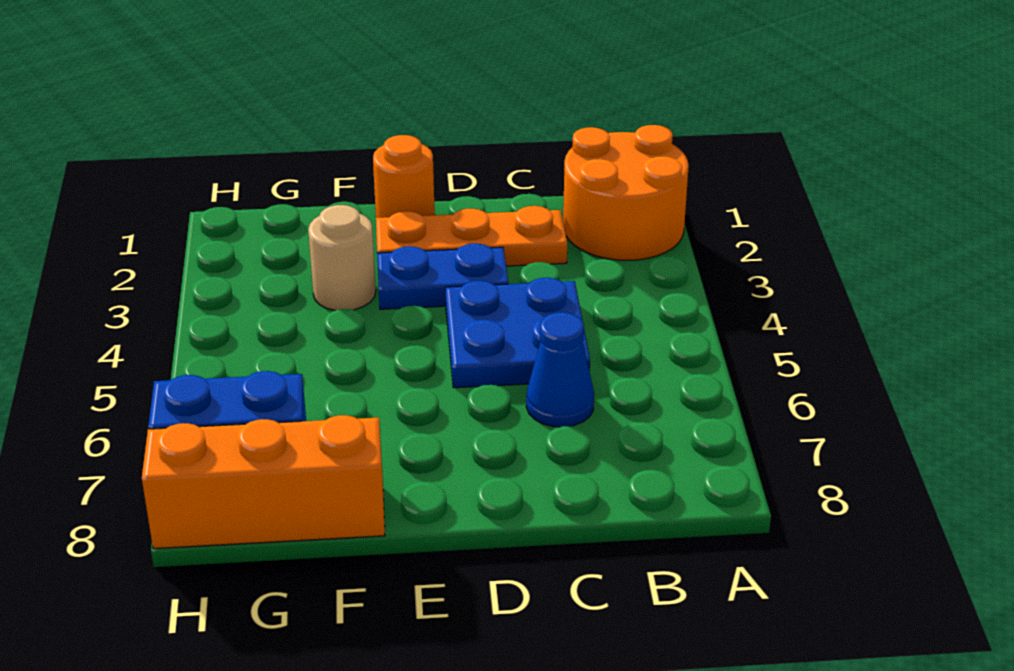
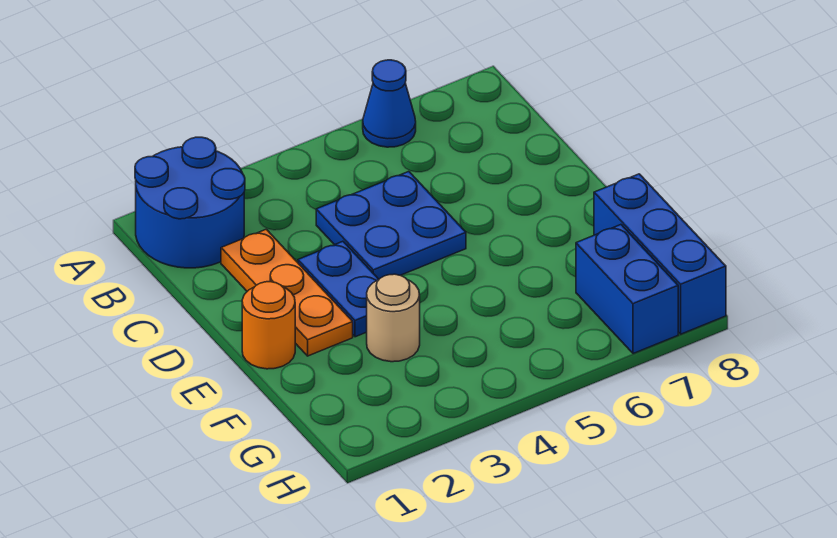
orange 2x2 round brick [563,125,689,260] -> blue 2x2 round brick [135,137,245,268]
blue 1x1 cone [526,312,594,427] -> blue 1x1 cone moved to [363,60,416,147]
orange 1x3 brick [142,415,385,549] -> blue 1x3 brick [594,174,726,334]

